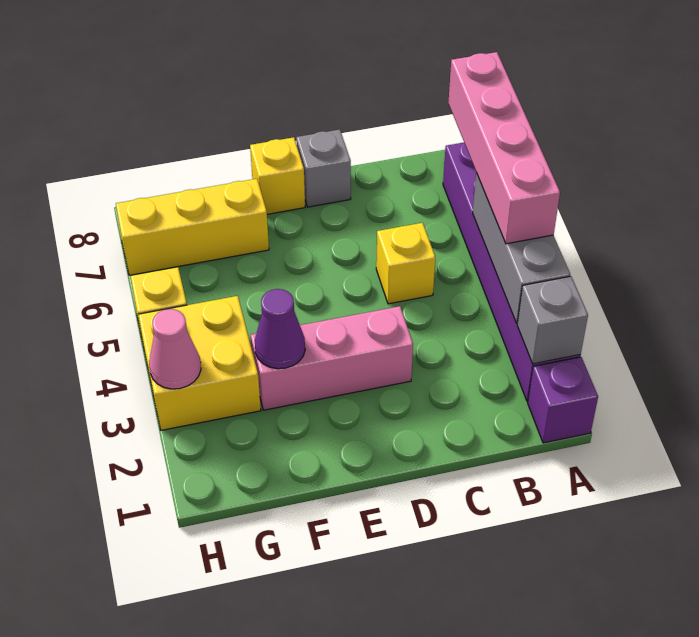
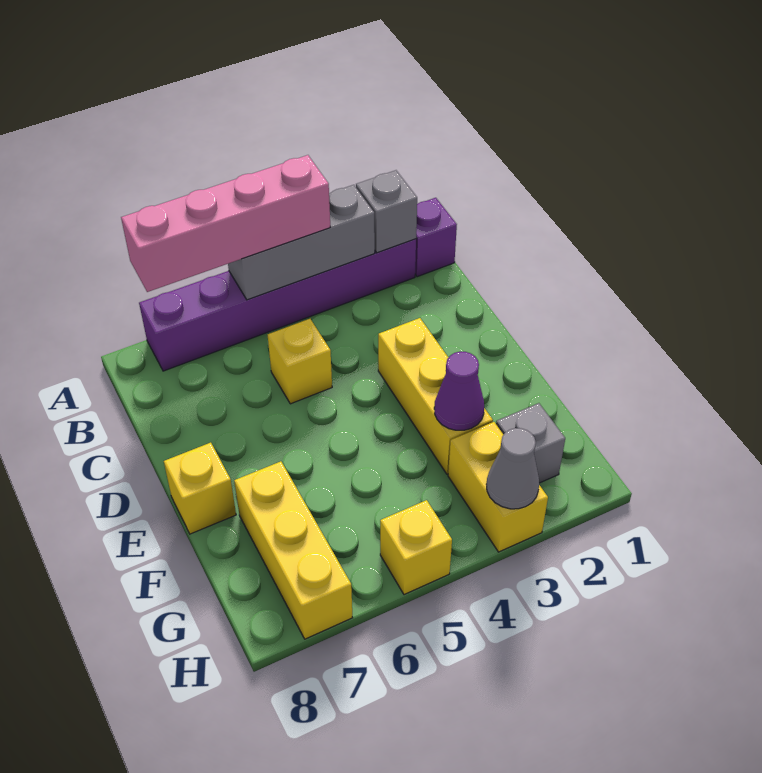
pink 1x3 brick [251,306,413,410] -> yellow 1x3 brick [378,318,493,474]
grey 1x1 brick [296,130,351,207] -> grey 1x1 brick moved to [496,403,565,483]
yellow 2x2 brick [138,296,261,430] -> yellow 1x2 brick [448,422,548,552]
pink 1x1 cone [149,309,201,389] -> grey 1x1 cone [487,428,539,509]

